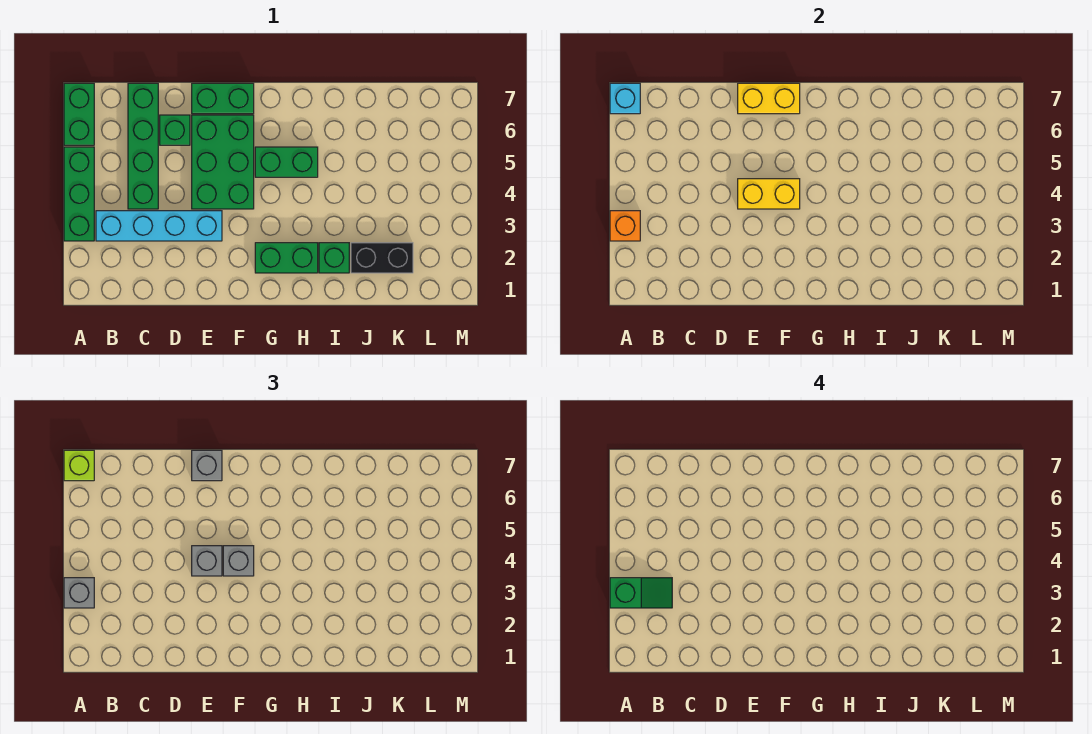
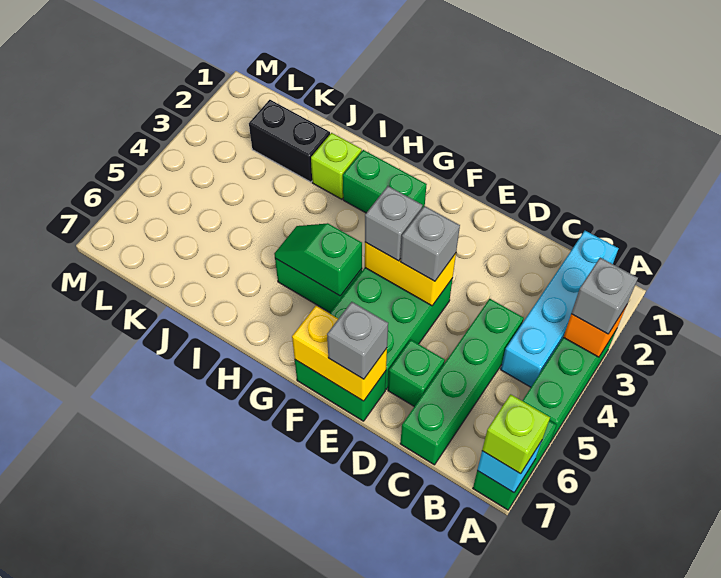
green 1x2 slope [610,578,672,608] -> green 1x2 slope moved to [274,223,362,296]
cyan 1x4 brick [96,211,222,241] -> cyan 1x4 brick turned to [501,231,619,387]
green 1x1 brick [319,243,349,273] -> lime 1x1 brick [311,133,362,199]

